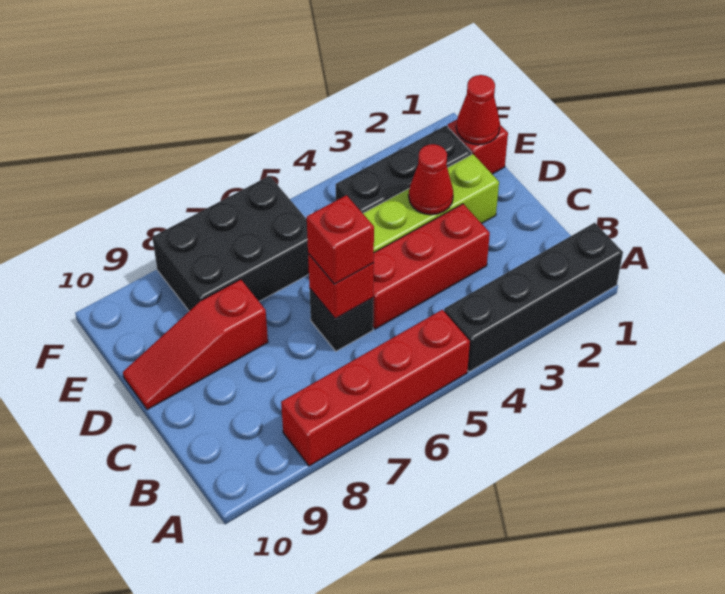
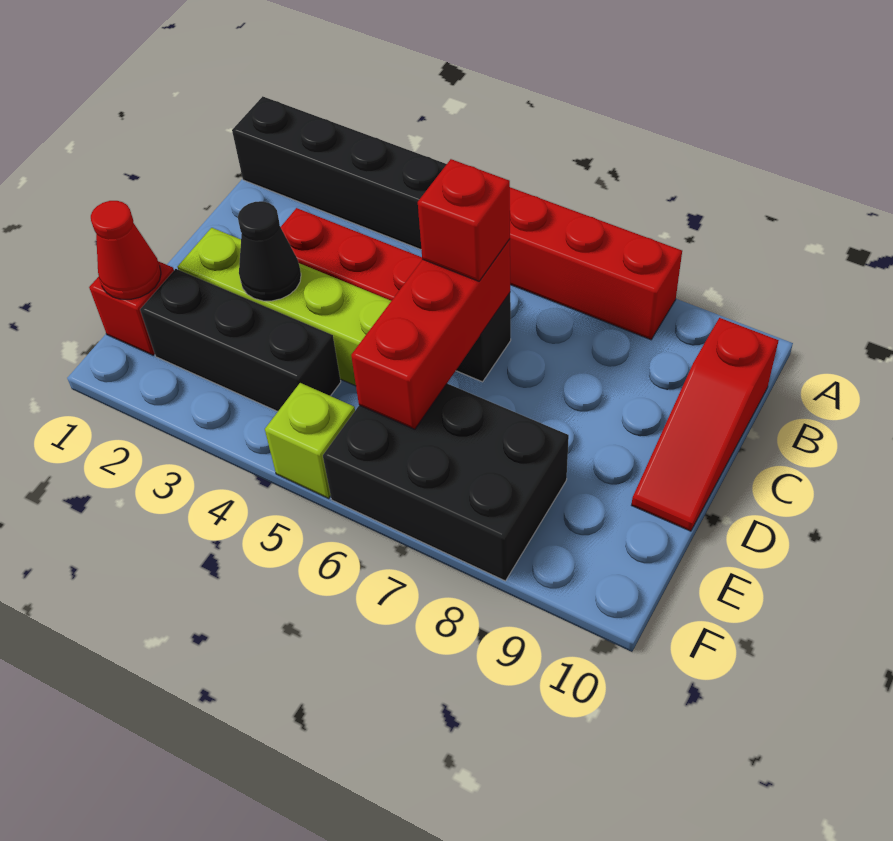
red 1x1 brick [308,254,374,319] -> red 1x3 brick [351,239,510,429]
red 1x1 cone [409,144,453,215] -> black 1x1 cone [238,201,301,301]
red 1x3 slope [123,279,268,410] -> red 1x3 slope turned to [632,318,779,531]
none -> lime 1x1 brick [265,383,355,498]

